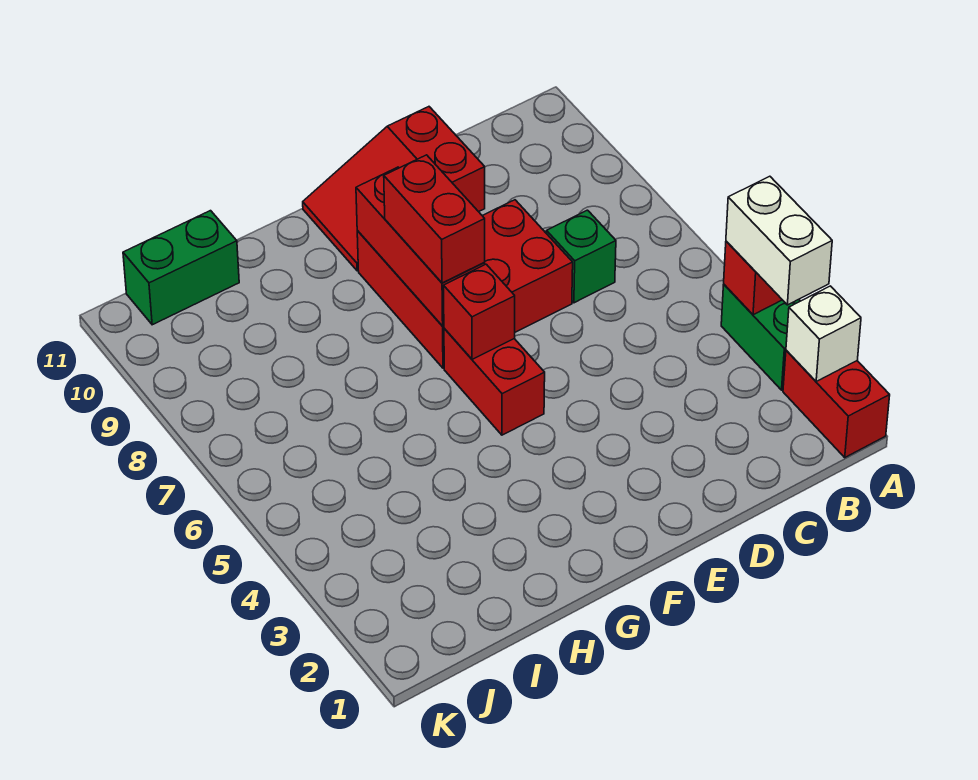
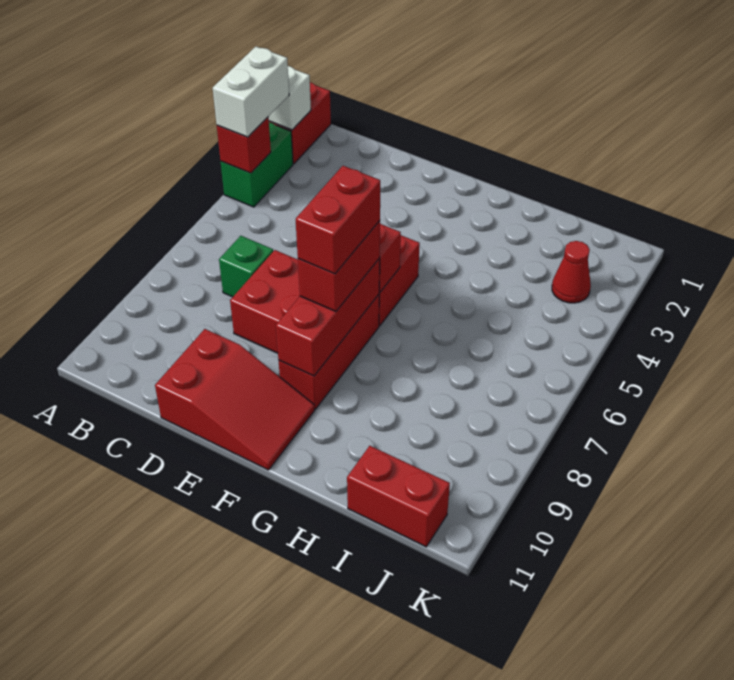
none -> red 1x2 brick [296,166,380,274]
green 1x2 brick [123,211,239,325] -> red 1x2 brick [347,446,450,547]
none -> red 1x1 cone [552,241,591,303]

